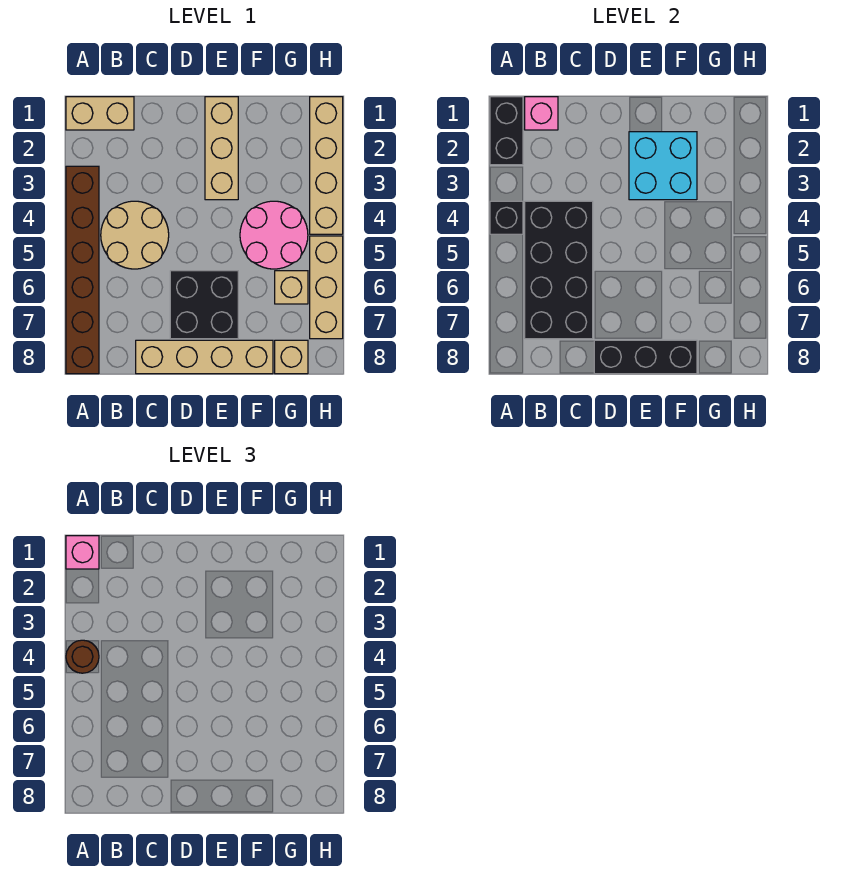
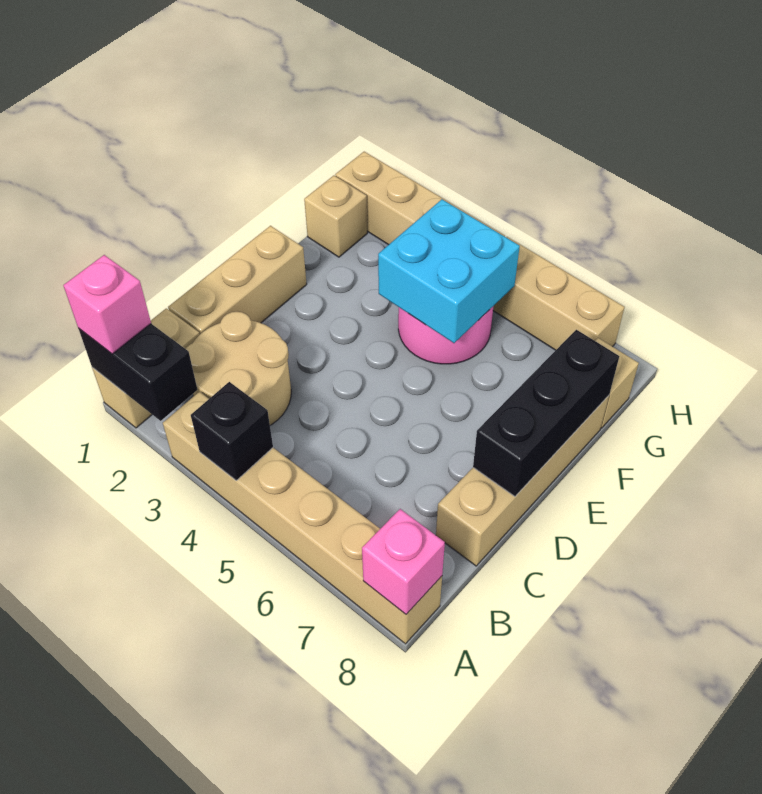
brown 1x6 brick [66,166,99,374] -> tan 1x6 brick [163,392,442,644]
brown 1x1 round brick [66,640,99,673] -> none
pink 1x1 brick [525,97,558,130] -> pink 1x1 brick moved to [362,509,445,614]
tan 2x2 round brick [101,201,169,269] -> tan 2x2 round brick moved to [186,312,291,425]
black 2x4 brick [525,201,593,339] -> none
black 2x2 brick [170,271,238,339] -> none
tan 1x3 brick [205,97,238,200] -> tan 1x3 brick turned to [168,226,307,334]
cyan 2x2 brick [629,132,697,200] -> cyan 2x2 brick moved to [378,199,520,343]
tan 1x1 brick [275,271,308,304] -> tan 1x1 brick moved to [304,176,367,257]

